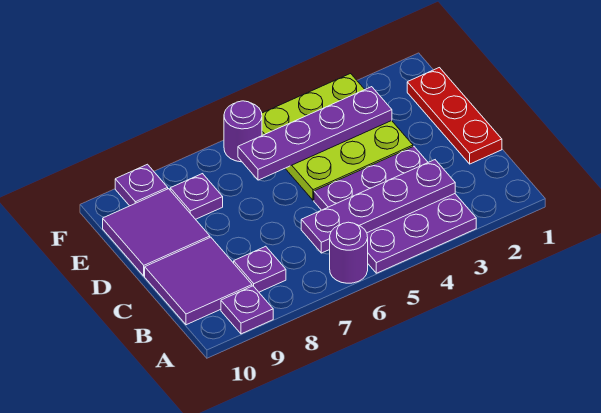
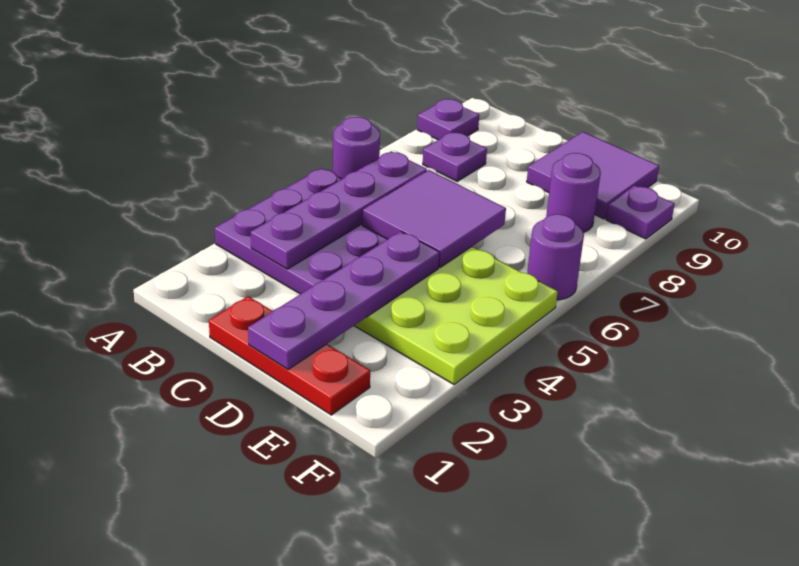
purple 2x2 tile [145,237,252,325] -> purple 2x2 tile moved to [363,170,506,267]
purple 1x4 plate [238,87,392,180] -> purple 1x4 plate moved to [248,231,440,369]
purple 1x1 plate [170,174,223,219] -> purple 1x1 round brick [546,153,601,233]

